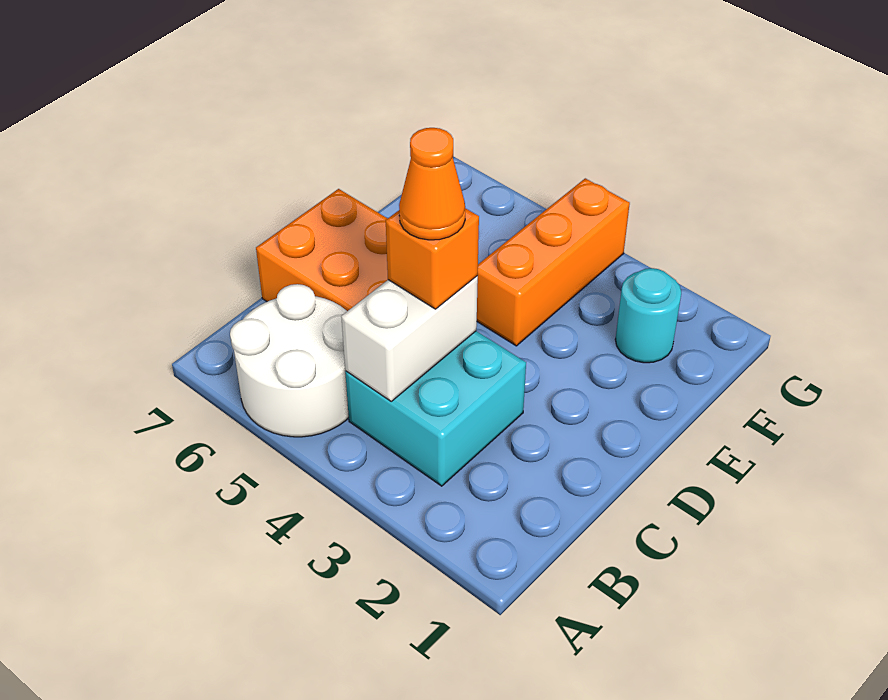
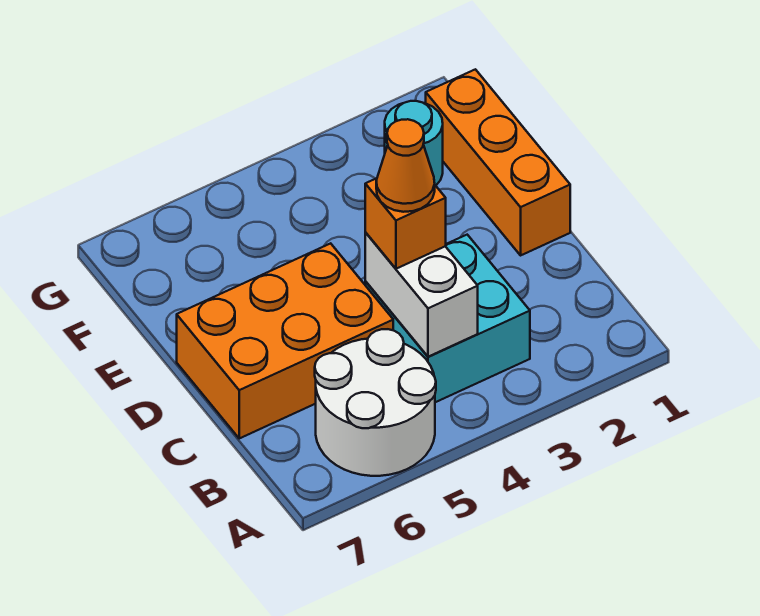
orange 1x3 brick [477,178,630,346] -> orange 1x3 brick moved to [426,69,570,255]

